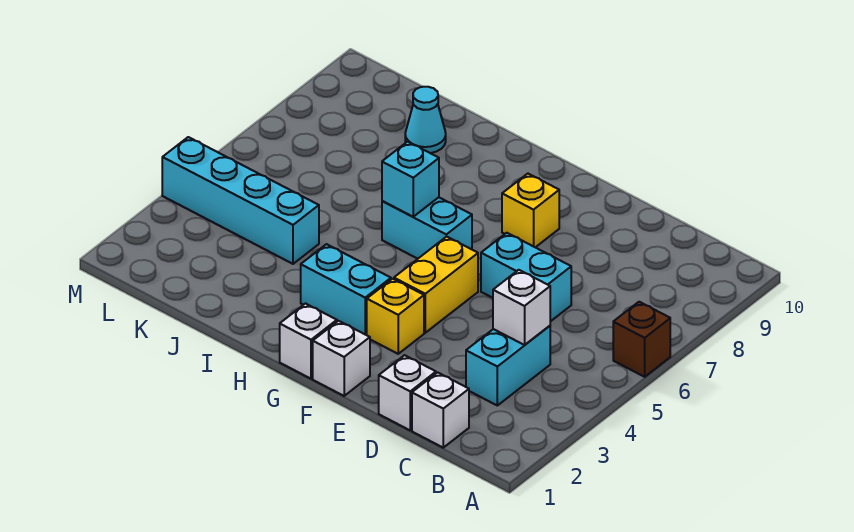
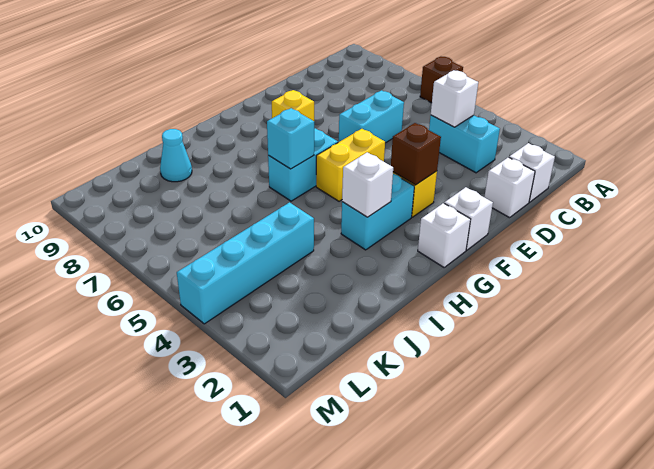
none -> brown 1x1 brick [391,123,441,185]
yellow 1x2 brick [394,237,478,333] -> yellow 1x2 brick turned to [316,129,385,201]
none -> white 1x1 brick [342,152,393,217]

